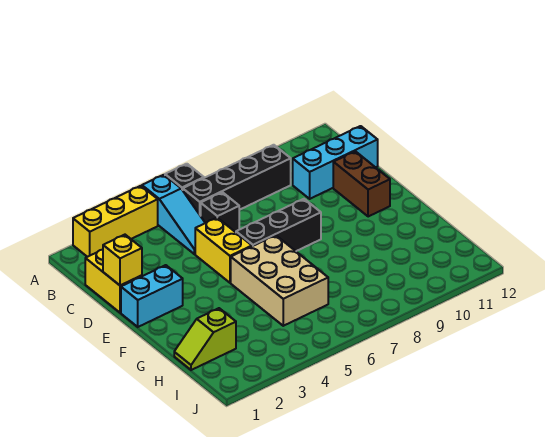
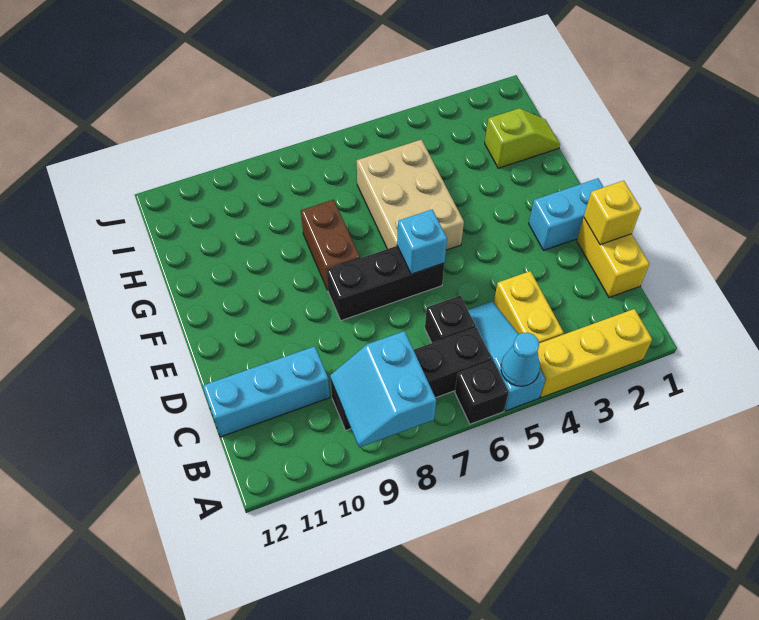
none -> cyan 1x1 cone [501,332,540,386]
none -> cyan 2x2 slope [330,331,436,447]
yellow 1x2 brick [195,218,252,283] -> yellow 1x2 brick moved to [494,271,564,343]
brown 1x2 brick [333,151,390,217] -> brown 1x2 brick moved to [301,200,360,290]
none -> cyan 1x1 brick [397,210,447,274]

